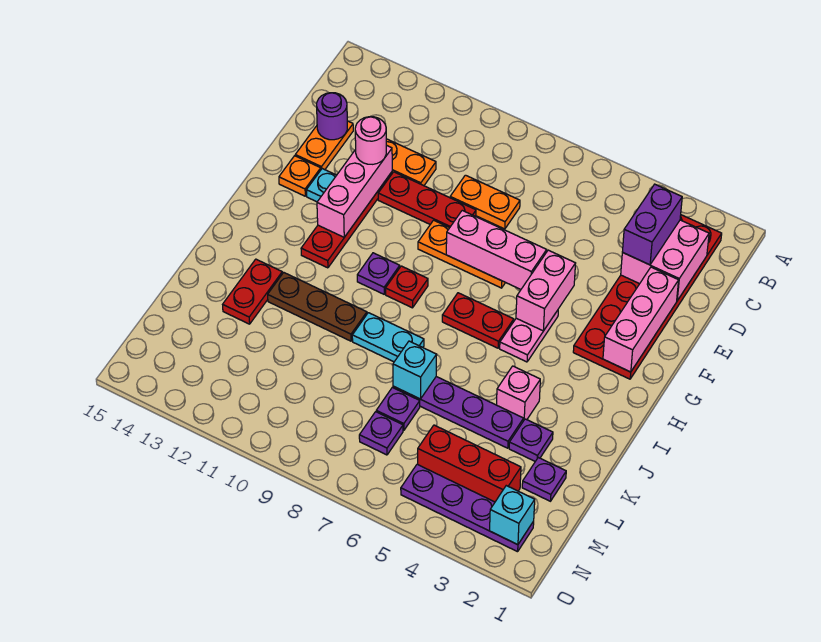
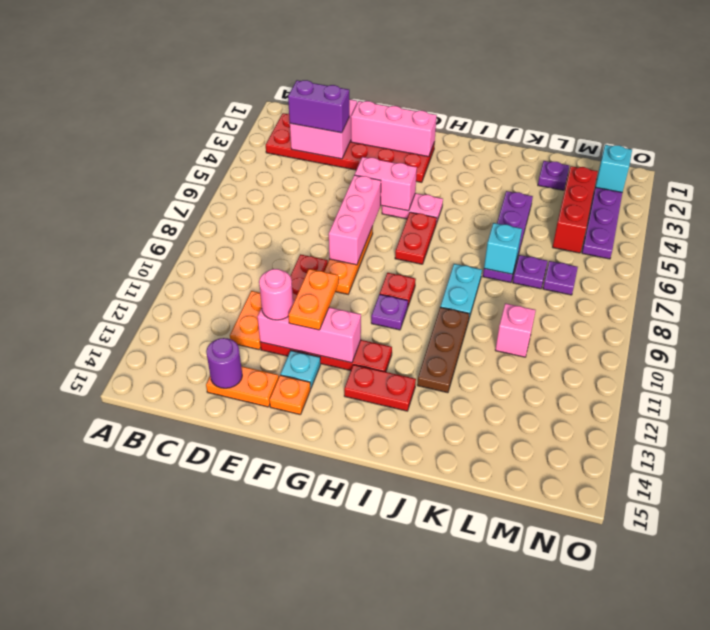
orange 1x2 plate [450,175,520,229] -> orange 1x2 plate moved to [289,269,339,330]
pink 1x1 brick [497,366,540,421] -> pink 1x1 brick moved to [495,303,536,357]
red 1x2 plate [223,259,282,324] -> red 1x2 plate moved to [344,365,416,411]
purple 1x1 plate [509,419,553,461] -> none

